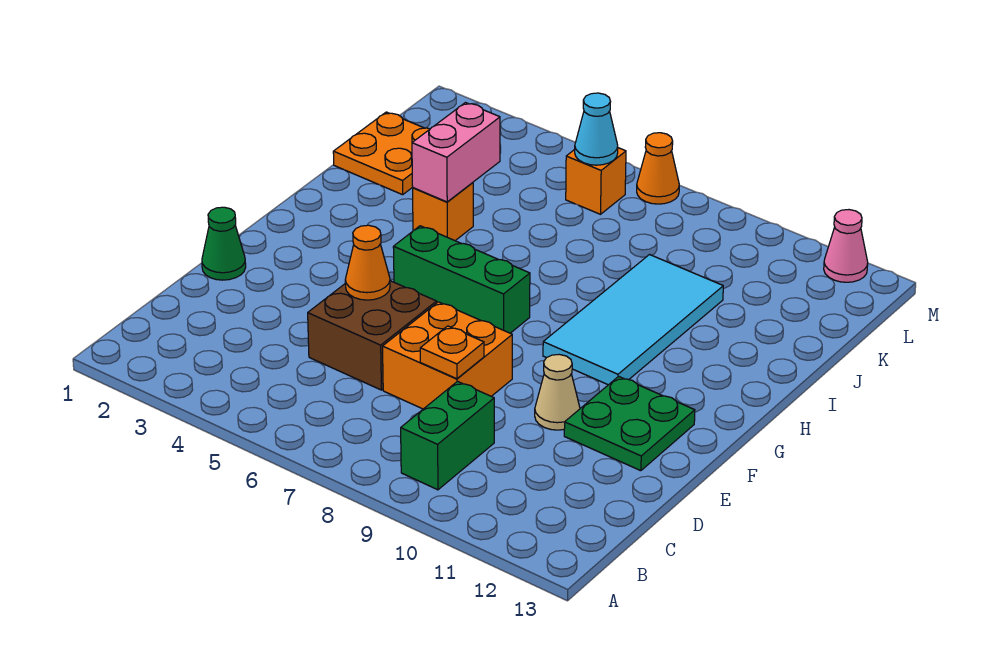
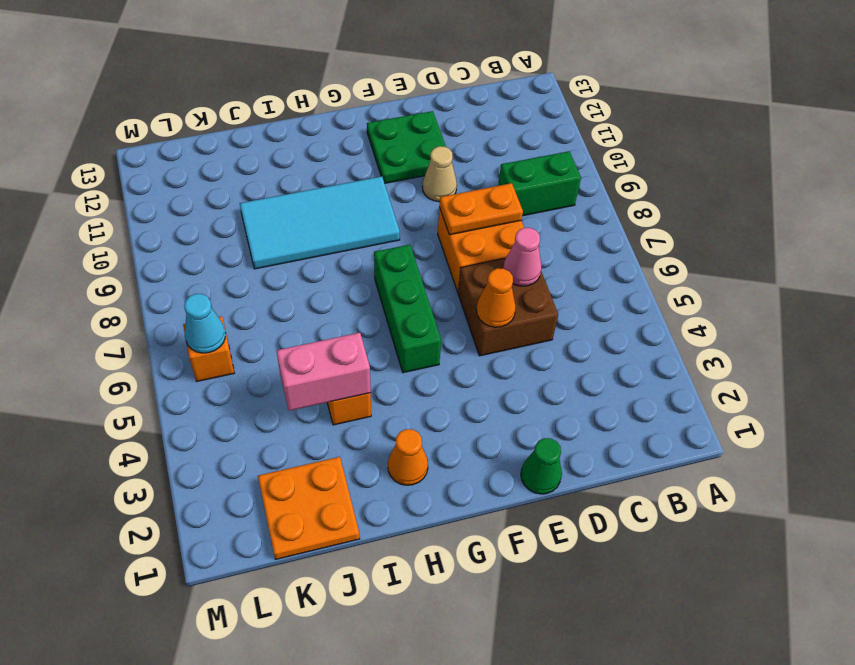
orange 1x1 plate [420,326,484,379] -> orange 1x2 plate [439,183,523,235]
orange 1x1 cone [637,133,679,204] -> orange 1x1 cone moved to [388,429,428,485]
pink 1x1 cone [824,210,868,282] -> pink 1x1 cone moved to [503,228,542,286]

